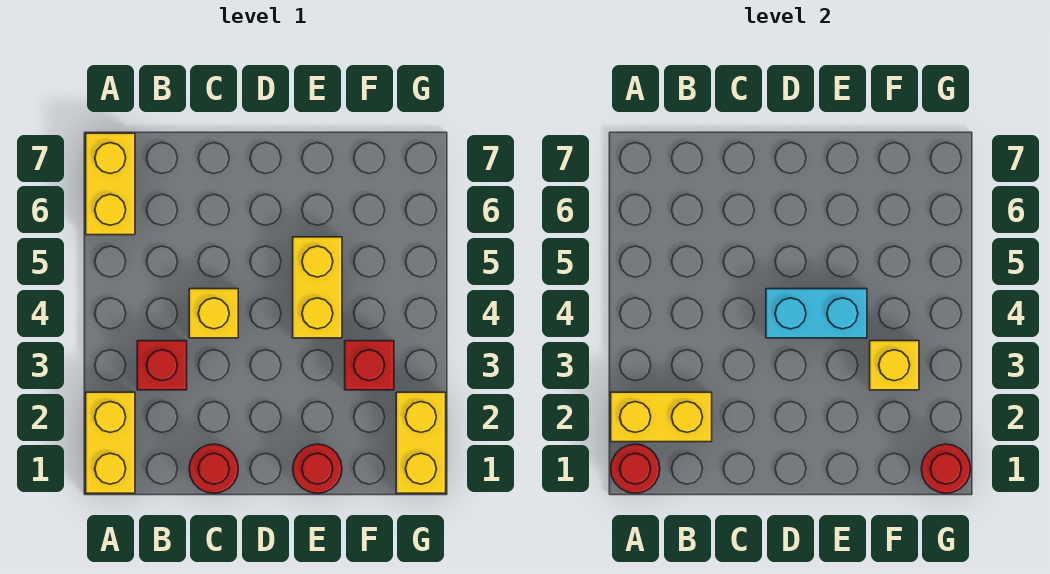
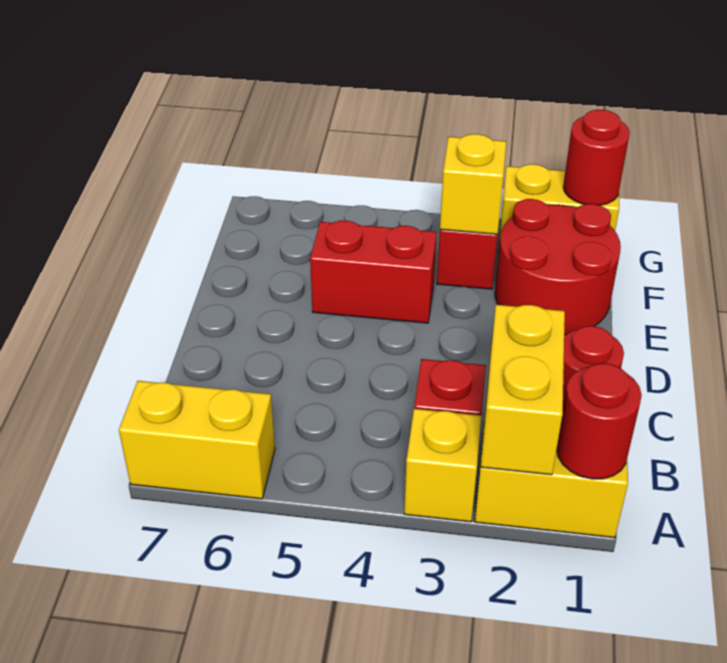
yellow 1x1 brick [189,289,238,338] -> yellow 1x1 brick moved to [404,409,482,522]
cyan 1x2 brick [766,289,867,338] -> none
red 1x1 round brick [293,444,342,493] -> red 2x2 round brick [495,199,621,335]
yellow 1x2 brick [293,237,342,338] -> red 1x2 brick [310,221,437,323]

